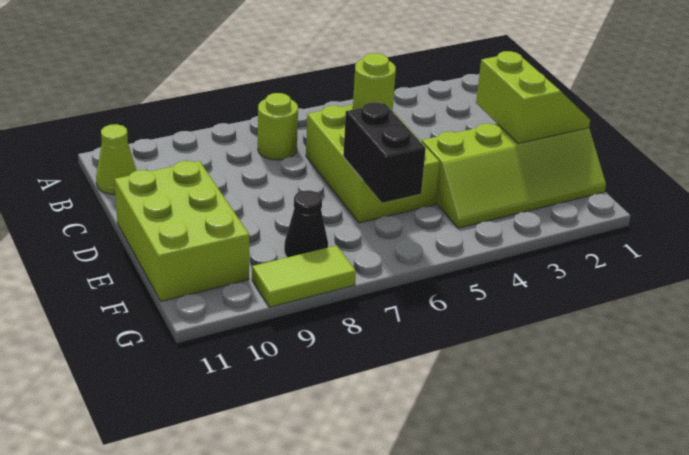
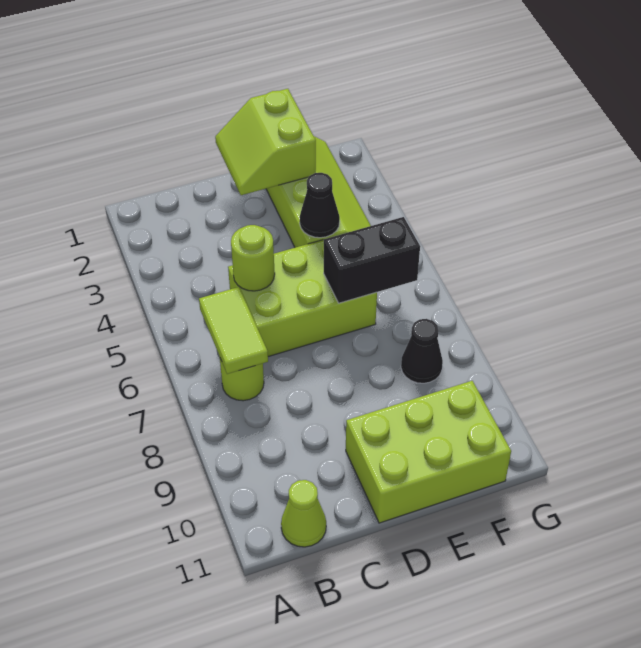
lime 2x2 slope [476,51,590,144] -> lime 2x2 slope turned to [215,89,316,195]
none -> black 1x1 cone [300,173,340,238]
lime 1x2 tile [252,246,356,307] -> lime 1x2 tile moved to [199,287,268,374]

